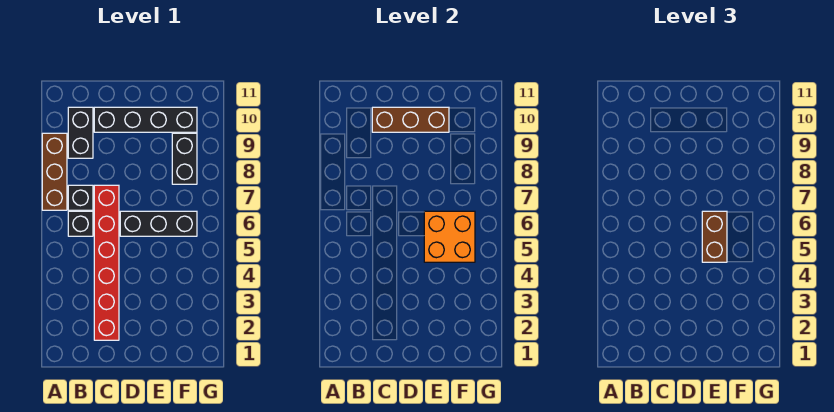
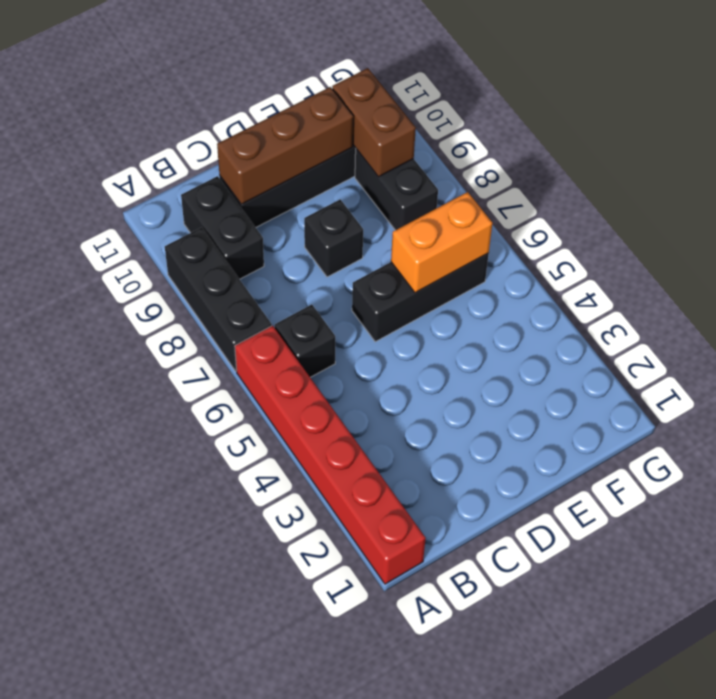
brown 1x3 brick [42,133,67,210] -> black 1x3 brick [165,227,272,371]
black 1x1 brick [68,185,93,210] -> black 1x1 brick moved to [304,200,363,277]
red 1x6 brick [94,185,119,340] -> red 1x6 brick moved to [235,326,426,584]
orange 2x2 brick [424,211,475,262] -> orange 1x2 brick [391,192,492,293]
brown 1x2 brick [702,211,727,262] -> brown 1x2 brick moved to [332,68,416,177]

